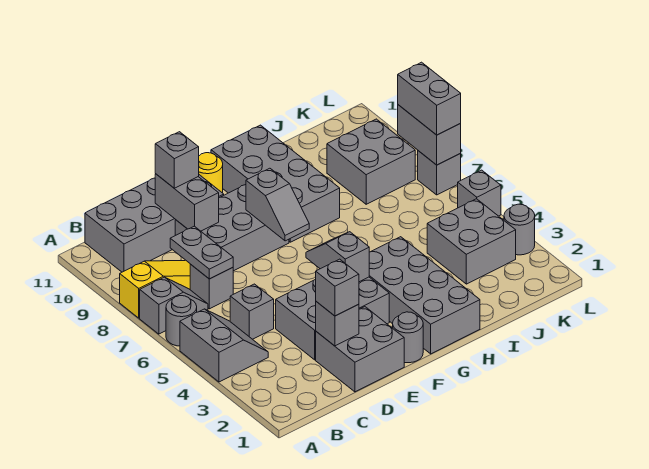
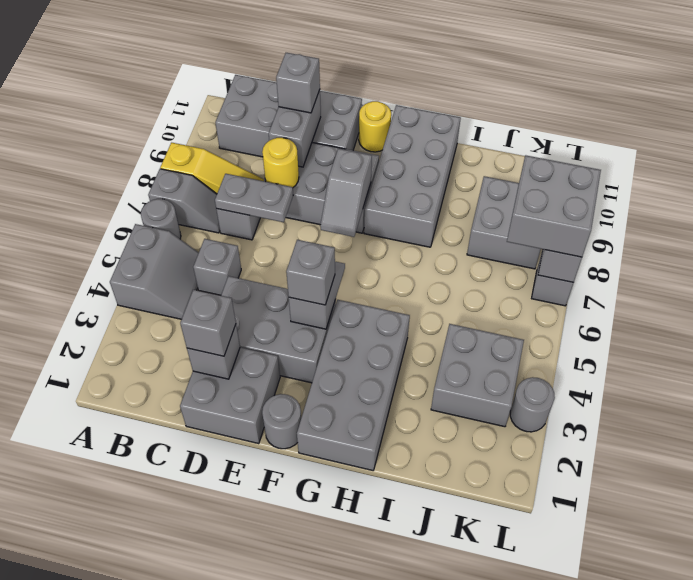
grey 1x2 plate [170,226,233,279] -> grey 1x2 plate turned to [215,174,293,222]
none -> yellow 1x1 round brick [262,138,299,187]
grey 1x1 brick [458,170,501,216] -> grey 1x1 brick moved to [286,240,335,305]
grey 1x2 brick [398,62,461,135] -> grey 2x2 brick [507,155,601,257]

